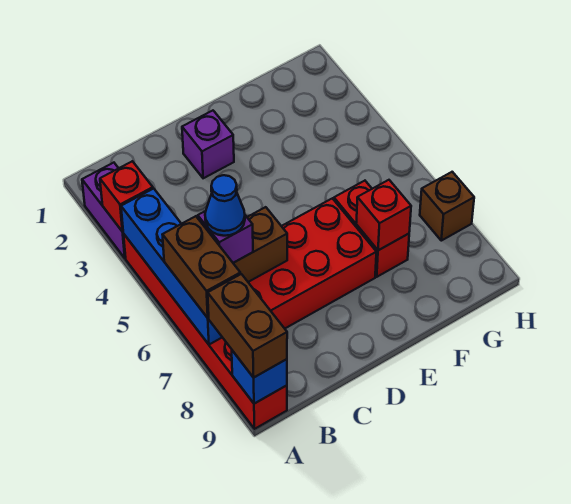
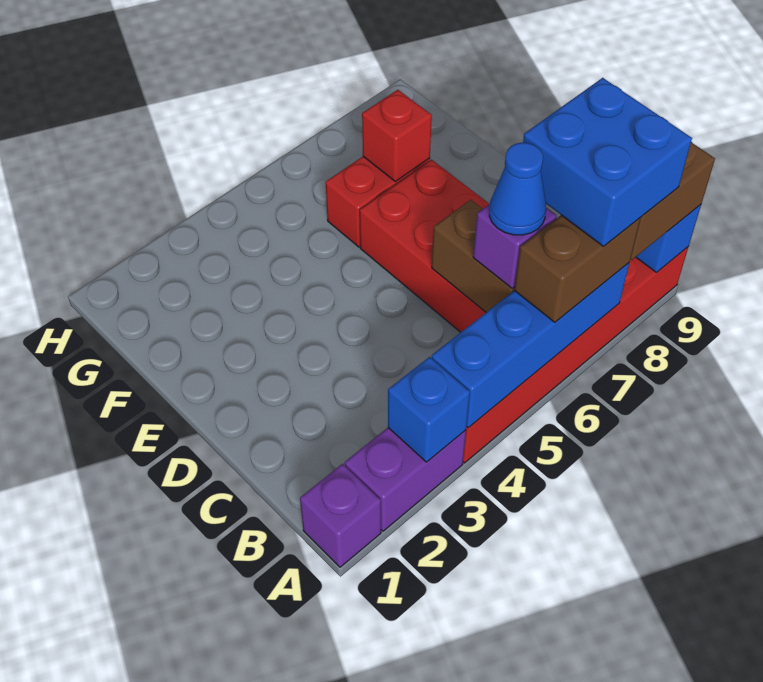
red 1x1 brick [100,161,153,232] -> blue 1x1 brick [388,357,470,462]
none -> blue 2x2 brick [523,78,692,246]
purple 1x1 brick [182,111,234,178] -> purple 1x1 brick moved to [300,464,381,567]
brown 1x1 brick [420,172,474,241] -> none

